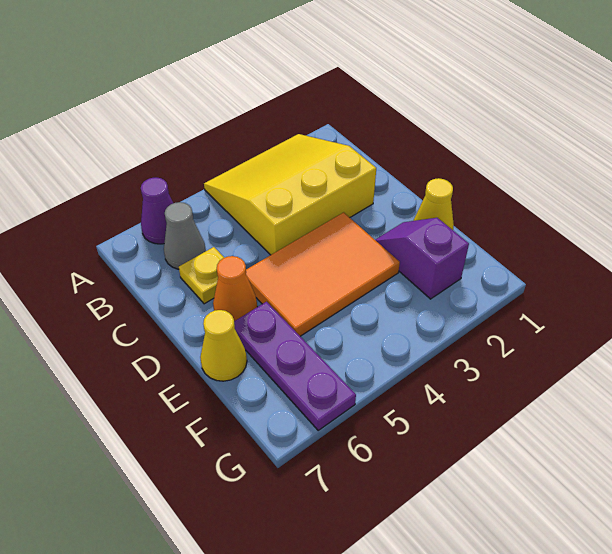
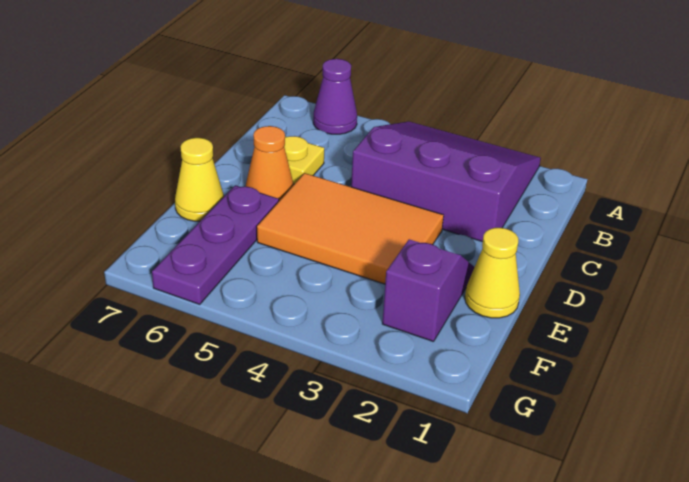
yellow 3x3 slope [204,134,376,255] -> purple 3x3 slope [351,122,541,242]
grey 1x1 cone [164,202,206,269] -> none

